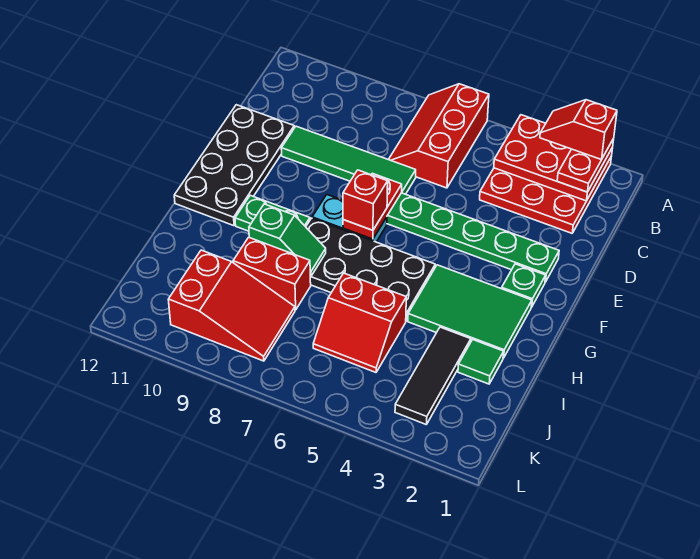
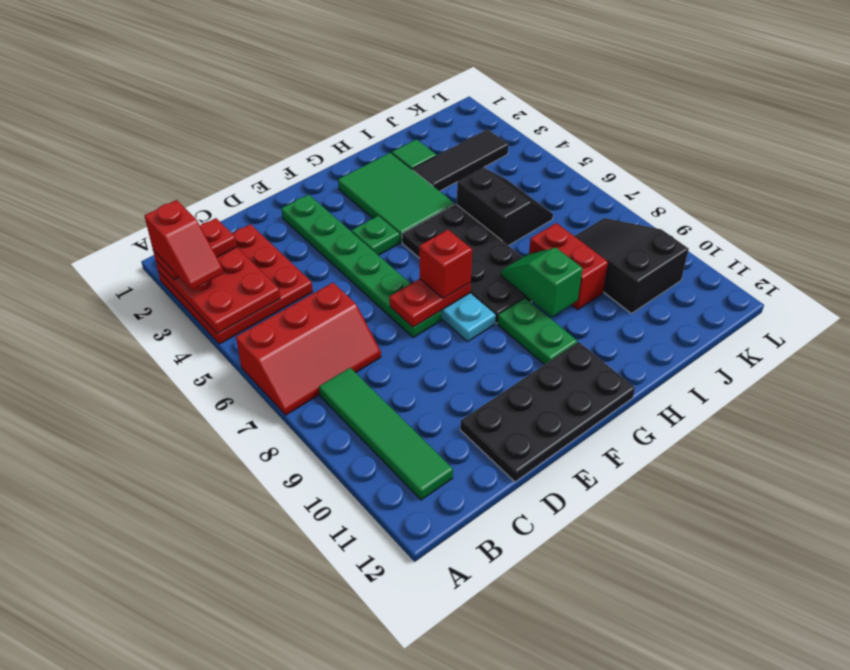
green 1x4 tile [281,126,416,194] -> green 1x4 tile moved to [319,368,453,500]
green 1x1 plate [502,264,546,307] -> green 1x1 plate moved to [352,216,400,255]
red 2x2 slope [313,273,406,372] -> black 2x2 slope [457,167,553,246]
red 2x3 slope [168,250,295,361] -> black 2x3 slope [575,218,689,313]

